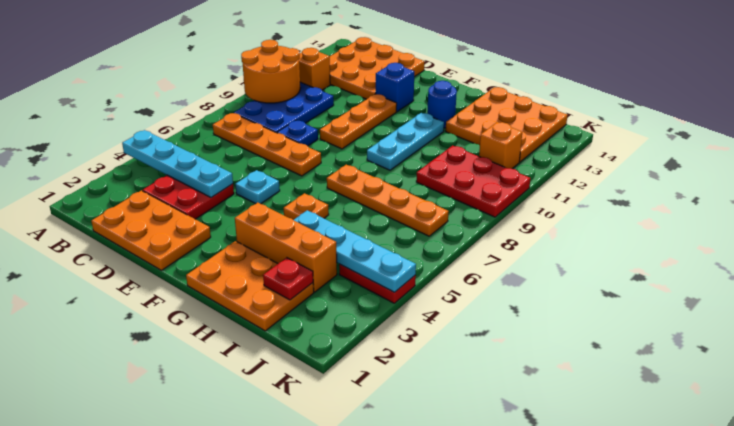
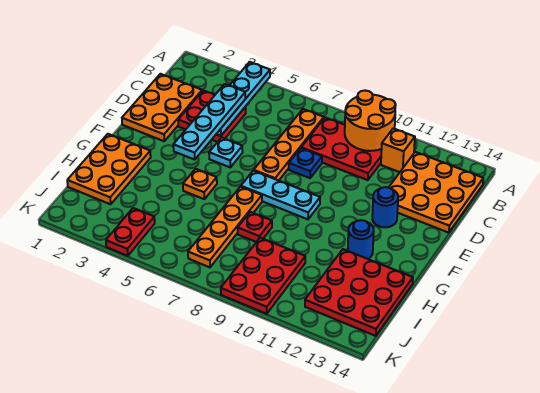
blue 2x3 plate [234,82,334,133] -> red 2x3 plate [301,117,382,180]
orange 1x3 plate [320,94,397,149] -> none
blue 1x1 brick [376,63,414,112] -> blue 1x1 round brick [372,187,398,227]
orange 1x3 brick [235,202,337,292] -> none
cyan 1x3 plate [367,113,444,170] -> cyan 1x3 plate moved to [241,171,320,219]
cyan 1x4 plate [294,210,416,292] -> cyan 1x4 plate moved to [173,84,245,160]
orange 3x3 plate [446,87,568,162] -> red 3x3 plate [305,249,413,336]
red 1x1 plate [263,258,313,300] -> red 1x1 plate moved to [238,212,272,242]
orange 1x1 brick [479,122,522,169] -> none

